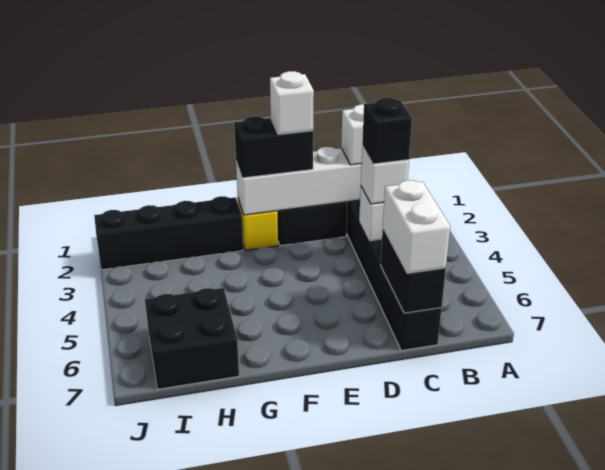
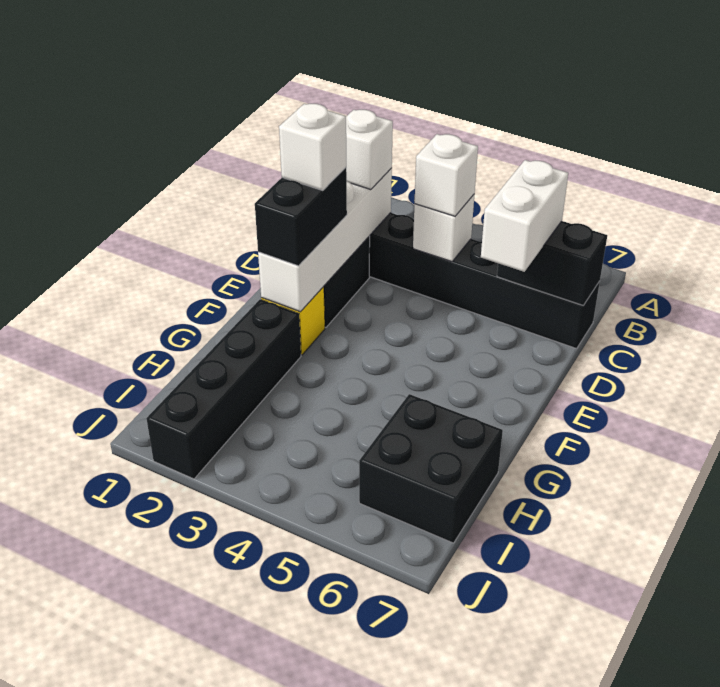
black 1x1 brick [362,98,412,164] -> none
white 1x2 brick [383,180,450,273] -> white 1x2 brick turned to [481,160,568,272]

